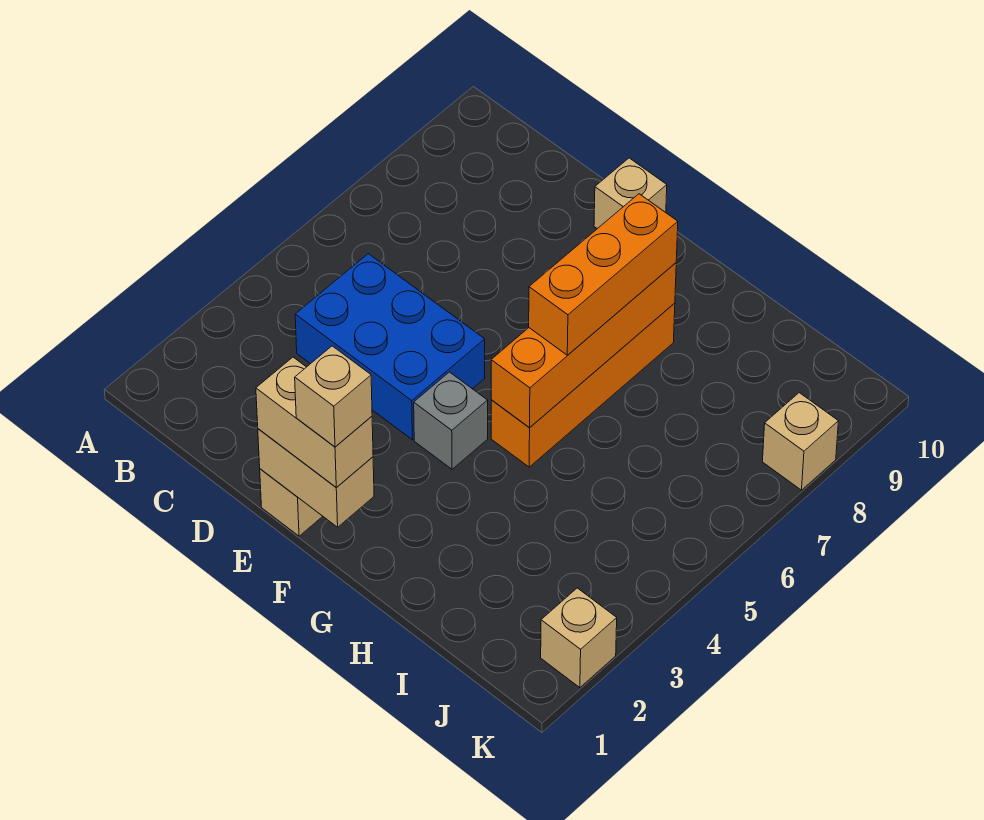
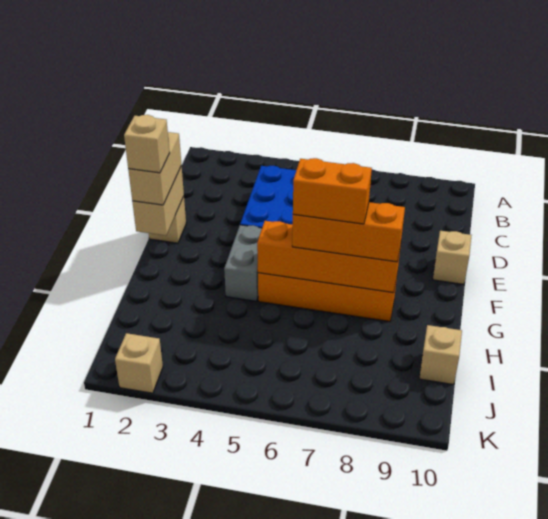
grey 1x1 brick [414,372,488,469] -> grey 1x2 brick [224,225,262,301]
none -> orange 1x2 brick [293,158,372,224]
tan 1x1 brick [762,393,838,490] -> tan 1x1 brick moved to [419,325,462,385]

